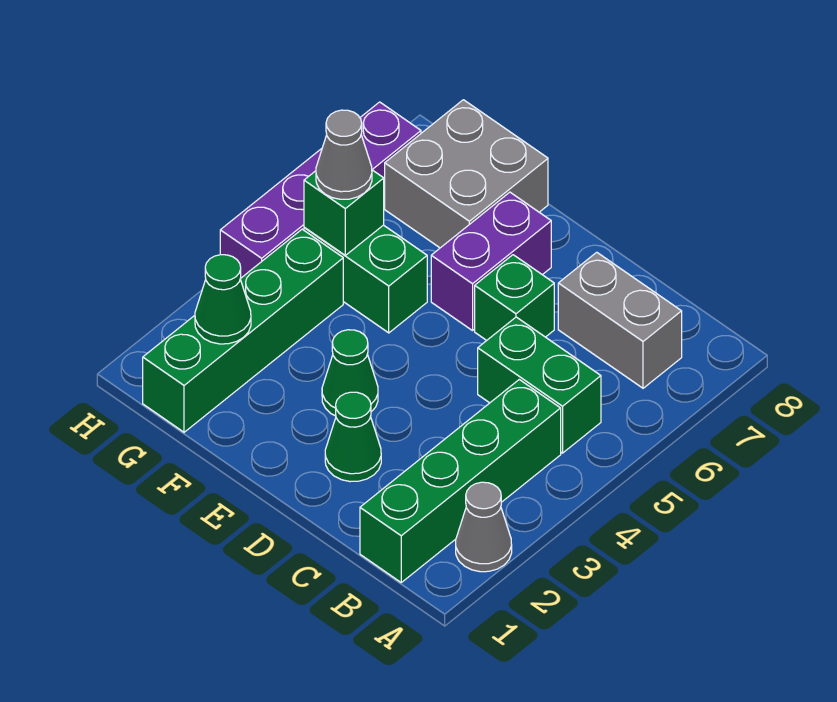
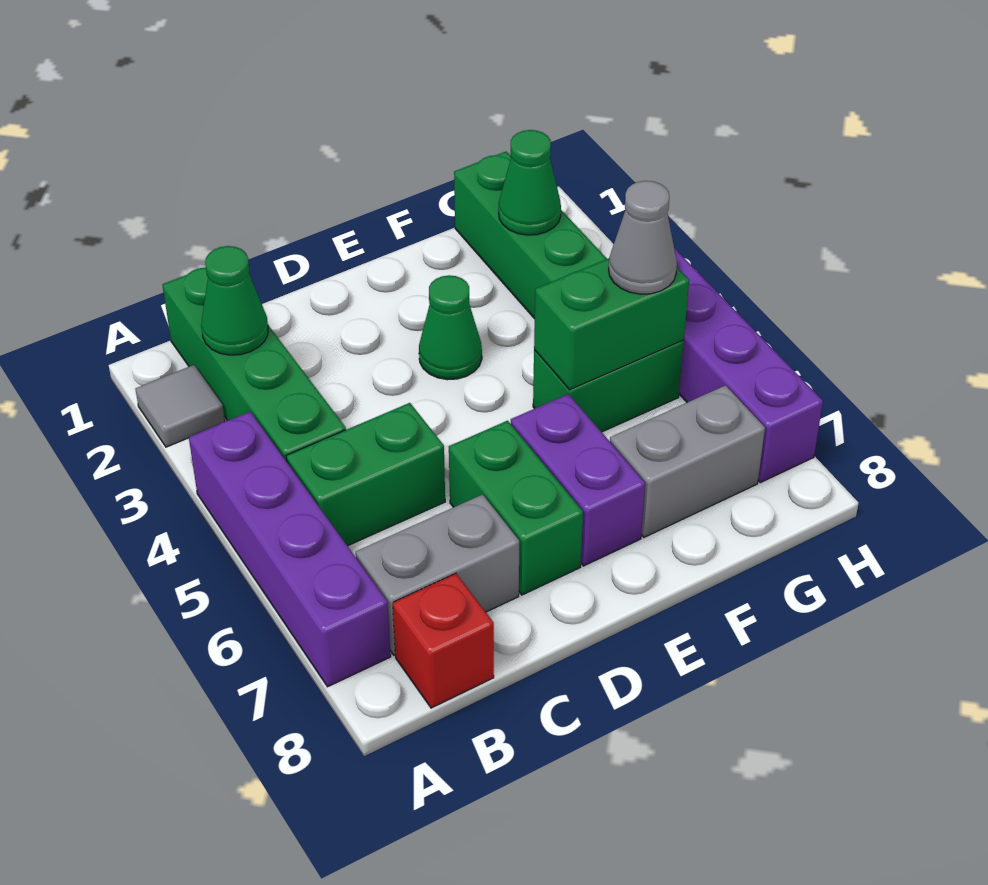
grey 1x1 cone [456,482,512,572] -> grey 1x1 tile [135,365,225,447]
none -> purple 1x4 brick [189,412,391,687]
none -> red 1x1 brick [393,573,494,708]
green 1x1 cone [325,392,381,482] -> green 1x1 cone moved to [201,246,268,355]
green 1x1 brick [475,255,554,340] -> green 1x2 brick [449,421,583,595]
grey 2x2 brick [385,100,548,248] -> grey 1x2 brick [610,385,765,537]
green 1x1 brick [304,170,384,255] -> green 1x2 brick [534,258,689,390]

